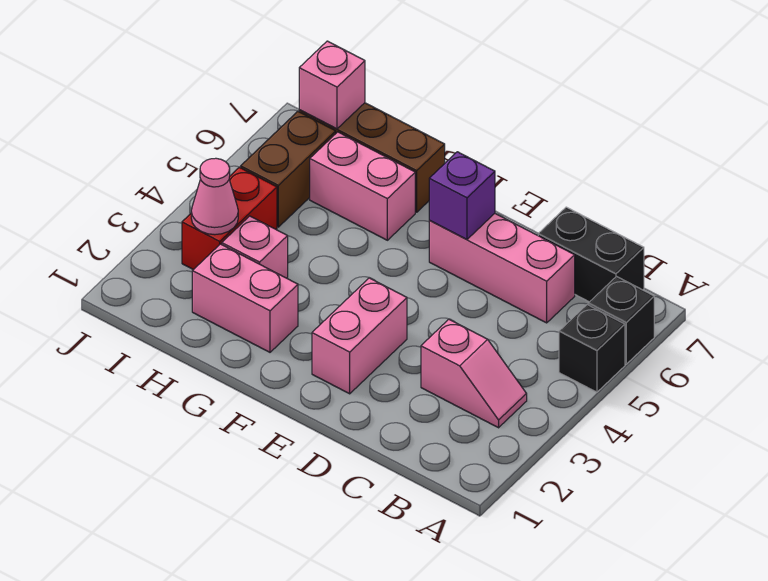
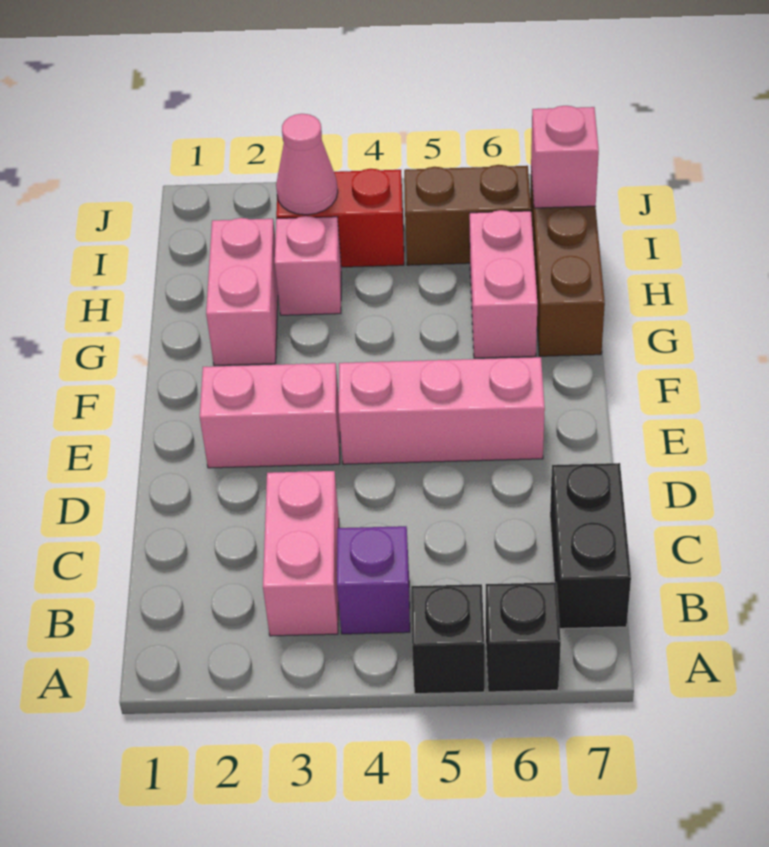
pink 1x2 slope [421,319,527,428] -> pink 1x2 brick [263,471,339,636]
pink 1x3 brick [429,214,575,323] -> pink 1x3 brick turned to [339,357,545,464]
purple 1x1 brick [429,152,495,240] -> purple 1x1 brick moved to [337,526,410,634]

